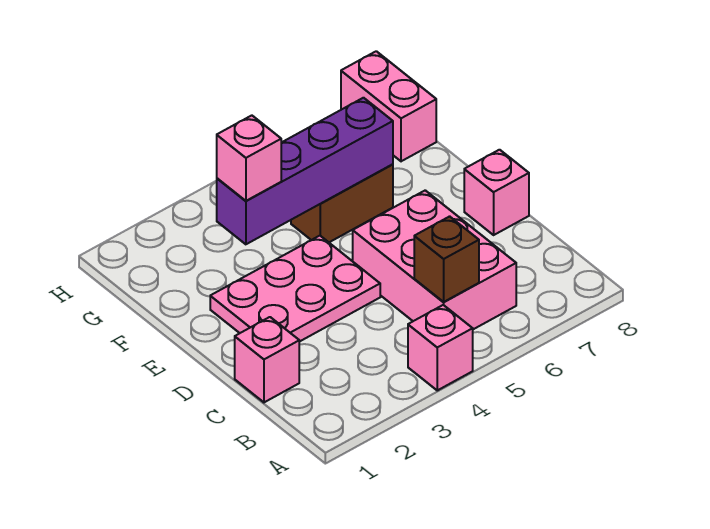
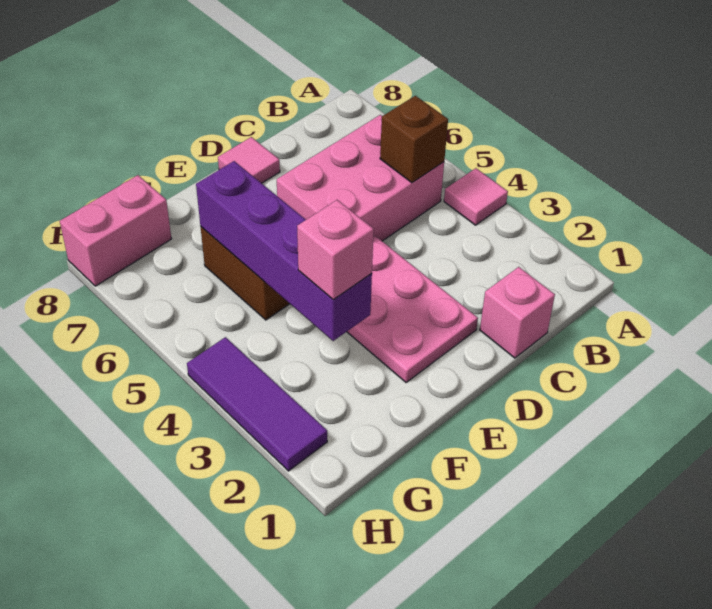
pink 1x1 brick [408,305,473,390] -> pink 1x1 tile [444,168,508,225]
pink 1x1 brick [464,150,529,235] -> pink 1x1 tile [218,137,280,183]
none -> purple 1x3 tile [187,337,327,471]

